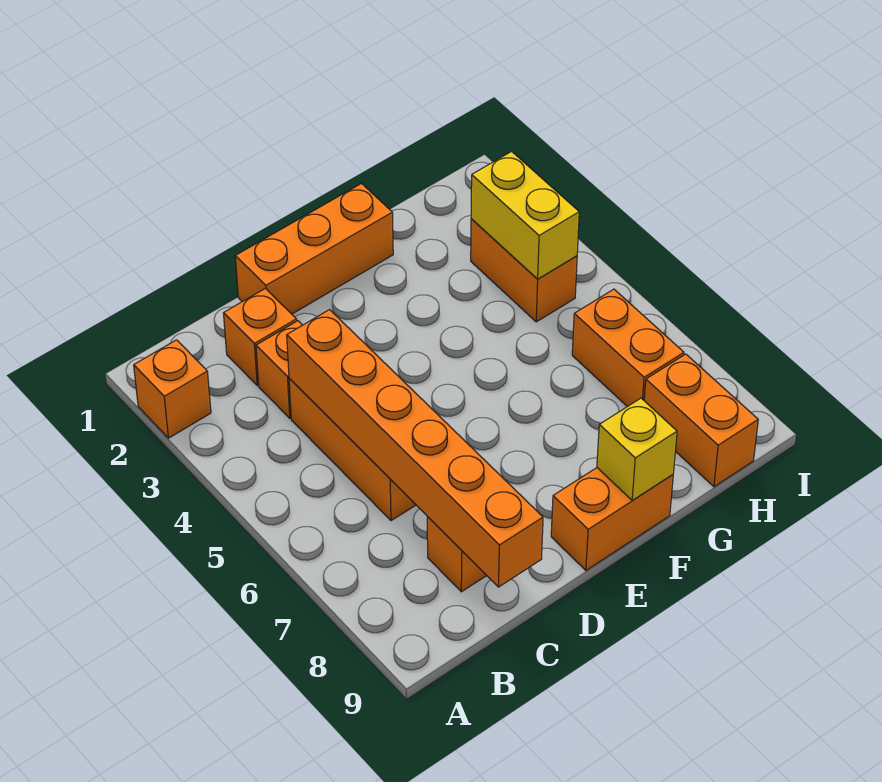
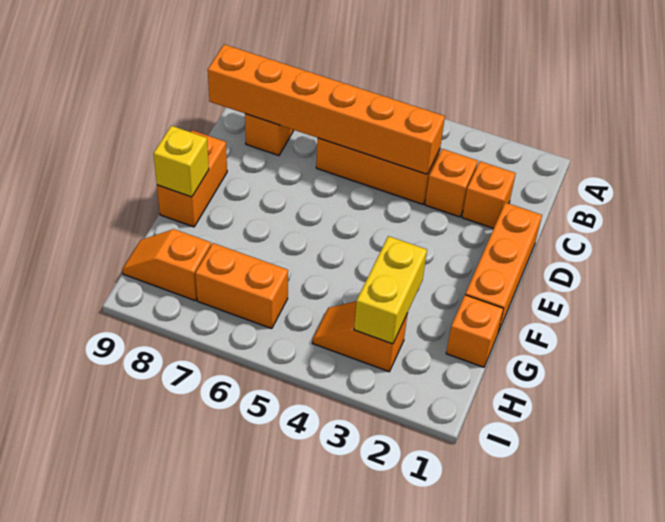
orange 1x1 brick [134,340,211,438] -> orange 1x1 brick moved to [446,295,503,367]
orange 1x2 brick [471,219,577,322] -> orange 1x2 slope [313,301,408,372]
yellow 1x2 brick [471,152,579,279] -> yellow 1x2 brick turned to [354,236,427,344]
orange 1x2 brick [644,354,758,487] -> orange 1x2 slope [122,229,211,301]

